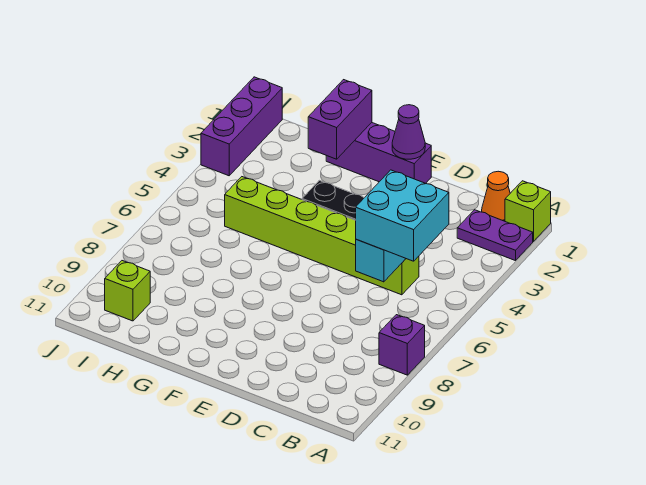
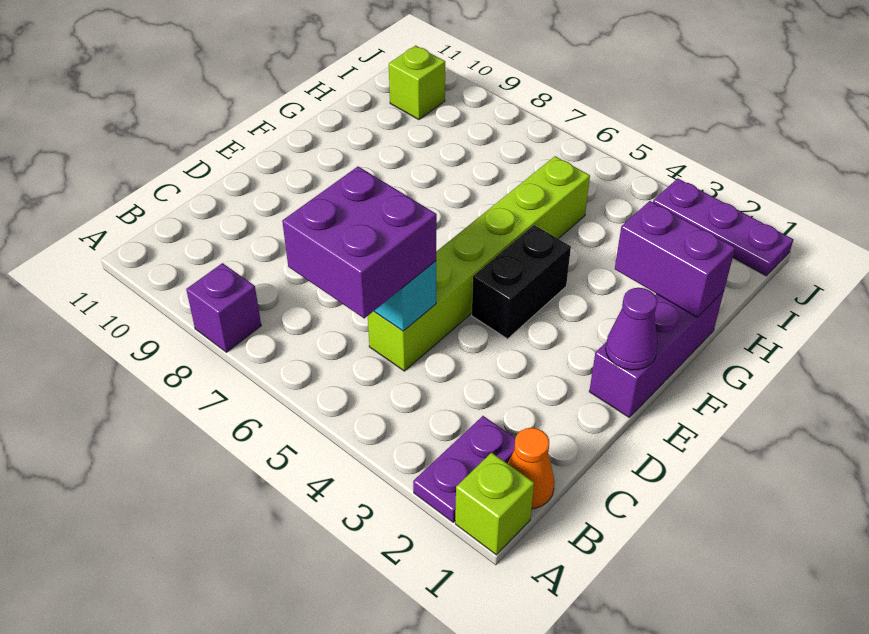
cyan 2x2 brick [356,170,449,261] -> purple 2x2 brick [282,167,437,318]
purple 1x3 brick [201,77,282,176] -> purple 1x3 plate [653,178,793,276]

